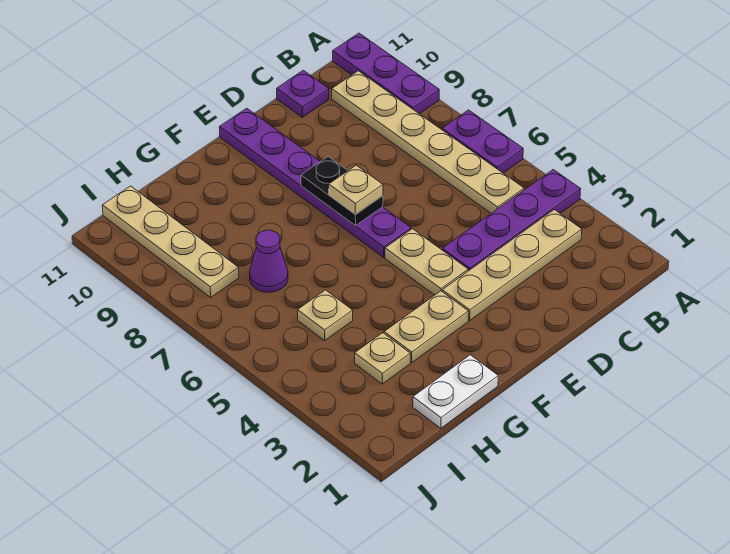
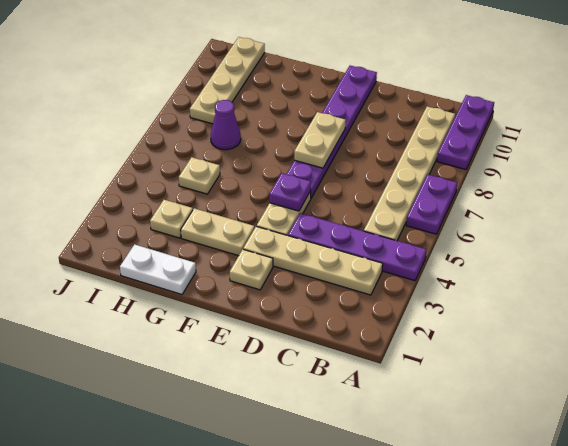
purple 1x1 plate [277,70,329,117] -> purple 1x1 plate moved to [269,173,311,211]
black 1x2 plate [301,156,383,226] -> tan 1x2 plate [294,112,346,168]
tan 1x1 plate [329,165,383,215] -> tan 1x1 plate moved to [230,249,273,290]

